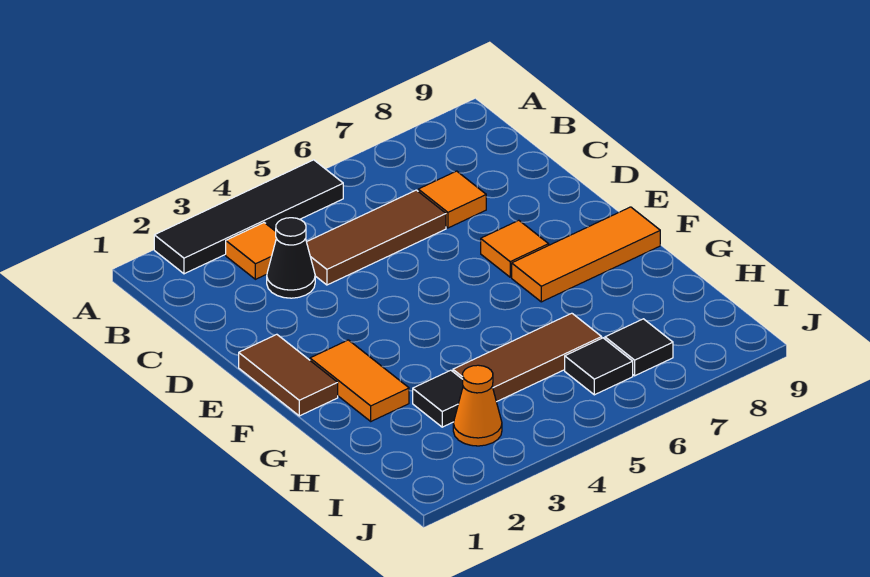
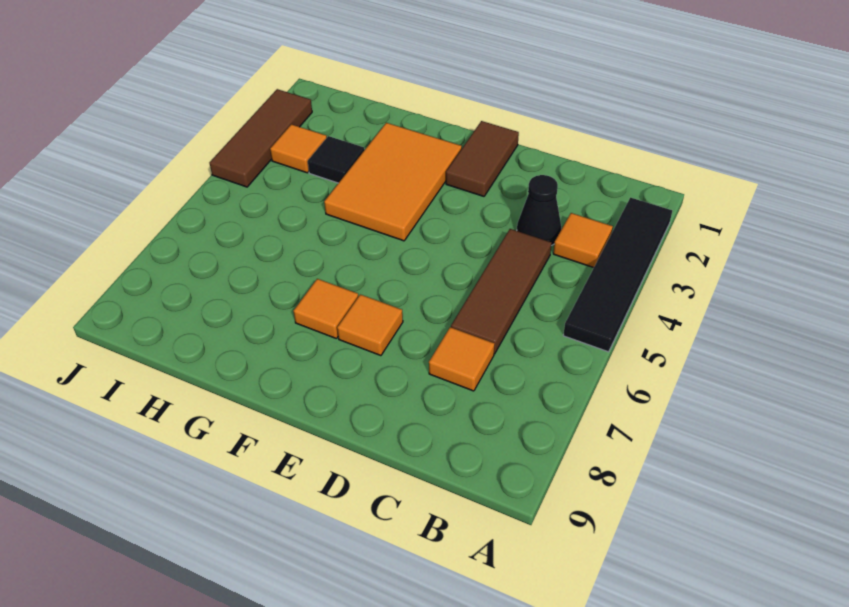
brown 1x2 tile [239,334,338,416] -> brown 1x2 tile turned to [446,121,519,196]
orange 1x2 tile [310,340,409,421] -> orange 2x3 tile [324,123,462,241]
orange 1x3 tile [512,207,660,302] -> orange 1x1 tile [294,279,358,339]
brown 1x3 tile [453,313,602,402] -> brown 1x3 tile moved to [210,89,312,187]
orange 1x1 cone [453,365,502,446] -> orange 1x1 tile [270,124,327,173]
black 1x1 tile [565,338,633,395] -> none
black 1x1 tile [605,319,673,376] -> none

